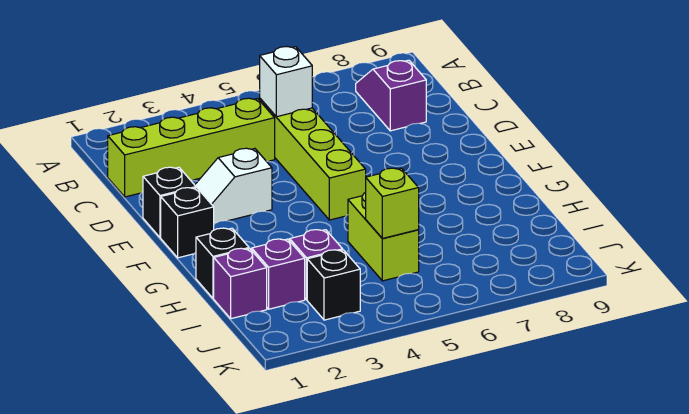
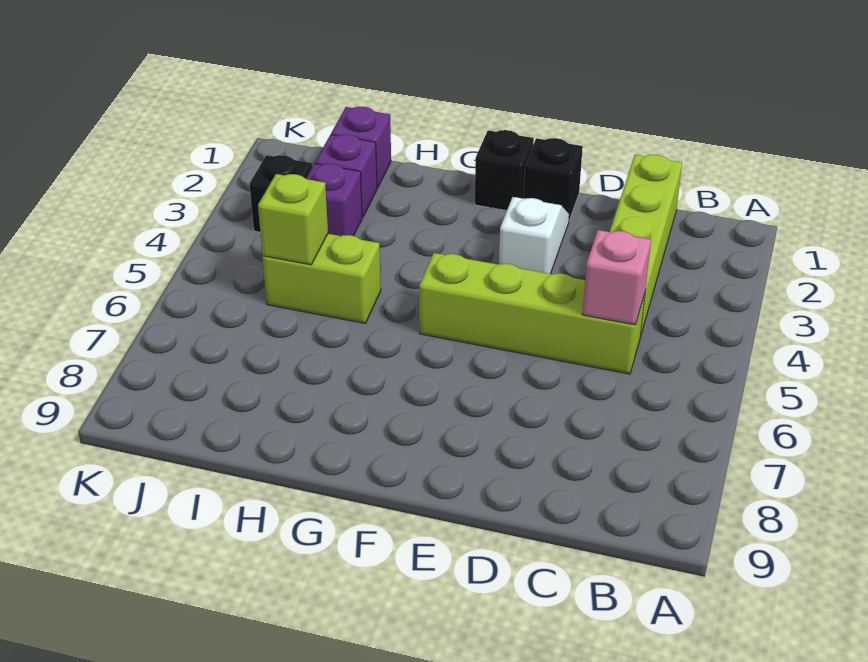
purple 1x2 slope [356,60,426,131] -> none
white 1x1 brick [260,47,312,117] -> pink 1x1 brick [582,230,651,325]
black 1x1 brick [196,228,249,298] -> none

